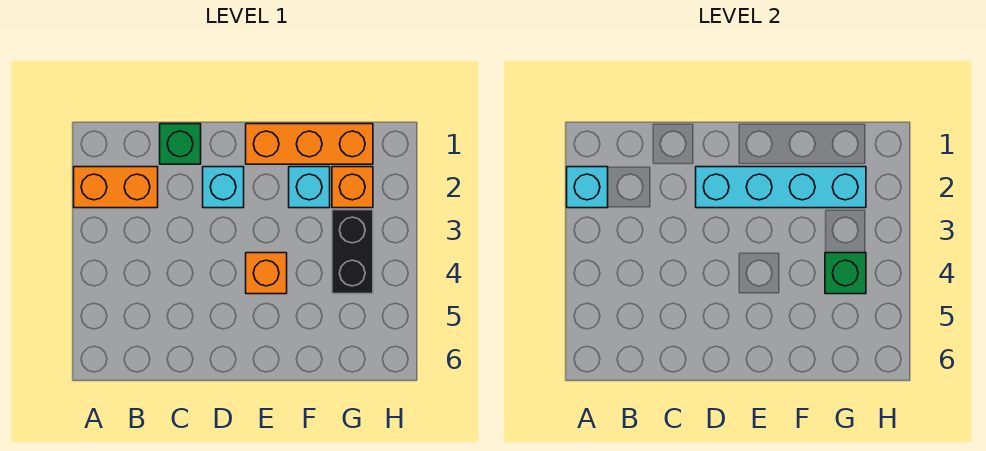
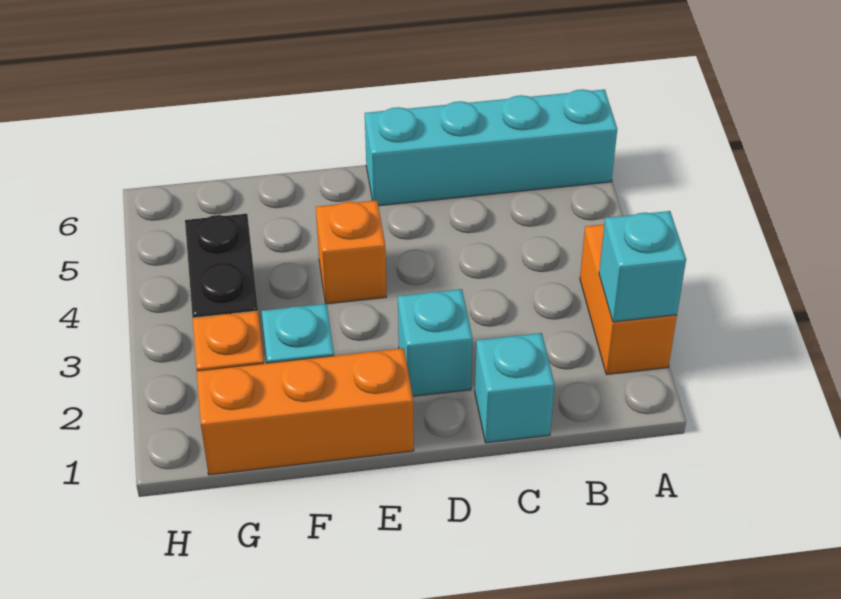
orange 1x2 brick [74,167,158,208] -> orange 1x2 brick turned to [580,224,677,375]
green 1x1 brick [160,124,201,164] -> cyan 1x1 brick [475,333,555,443]
cyan 1x4 brick [696,167,866,208] -> cyan 1x4 brick moved to [365,89,617,206]
green 1x1 brick [825,253,866,294] -> none

